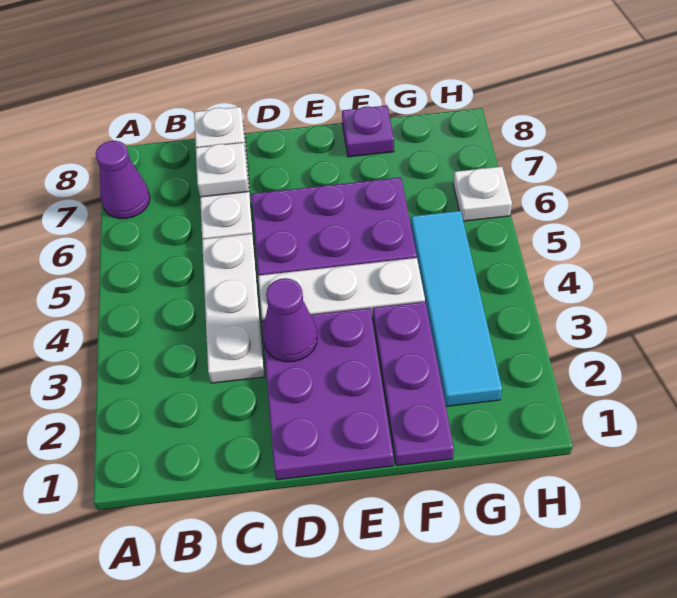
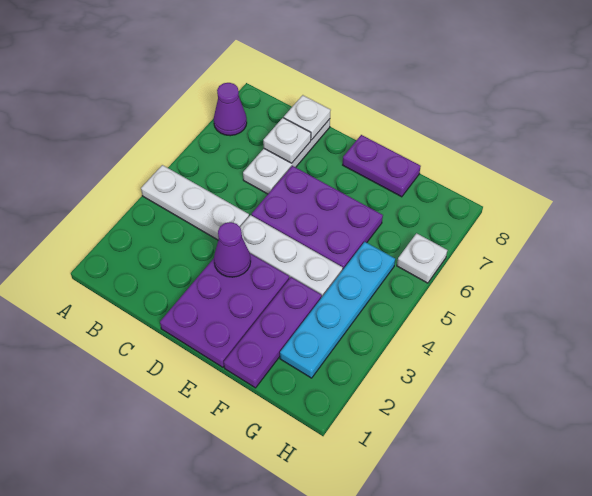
white 1x3 plate [202,234,265,383] -> white 1x3 plate turned to [141,165,249,240]
purple 1x1 plate [342,106,394,157] -> purple 1x2 plate [343,135,421,197]
cyan 1x4 tile [411,211,502,406] -> cyan 1x4 plate [280,242,395,378]

